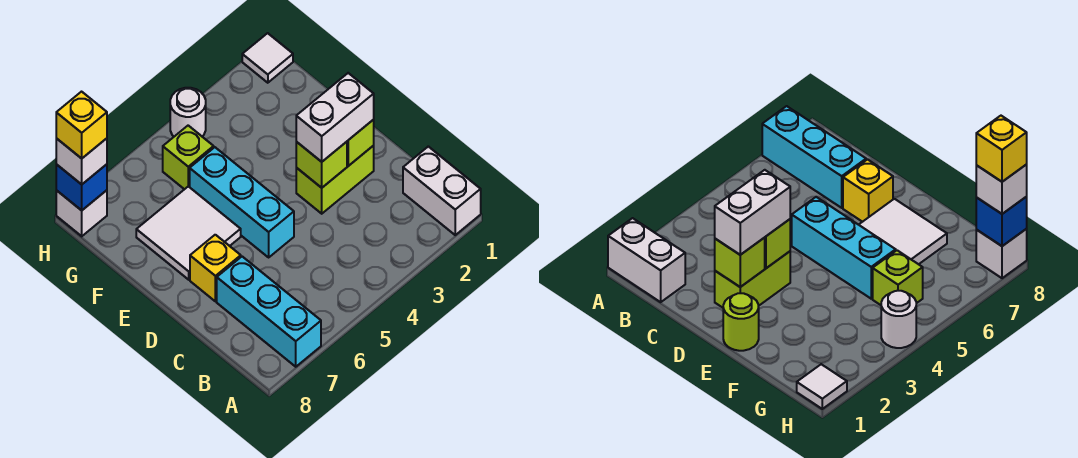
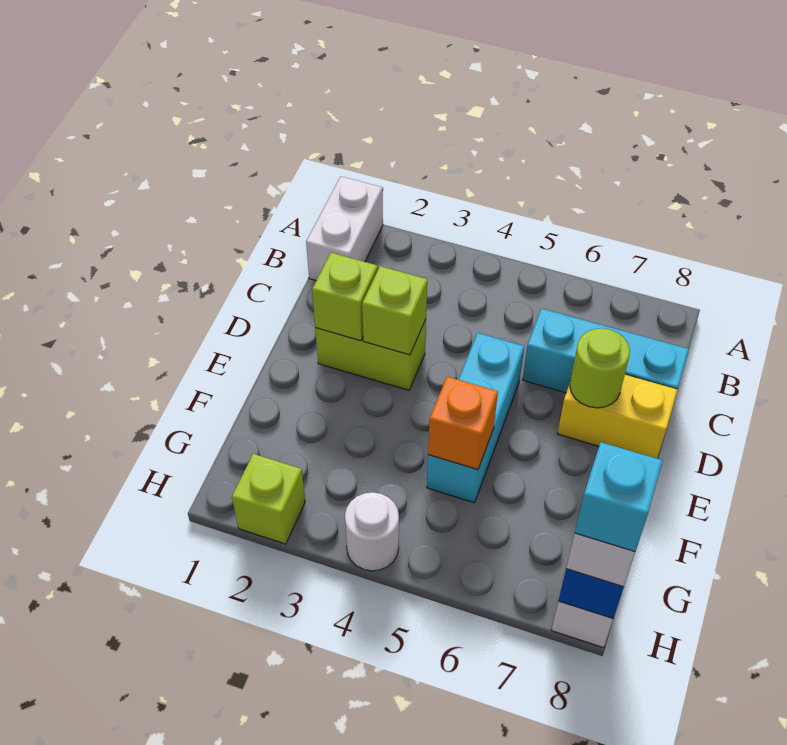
cyan 1x3 brick [217,257,321,367] -> cyan 1x3 brick turned to [523,308,689,393]
white 1x2 brick [296,73,374,162] -> none
yellow 1x1 brick [190,235,241,301] -> yellow 1x2 brick [557,375,678,459]
lime 1x1 round brick [723,293,759,351] -> lime 1x1 round brick moved to [570,328,630,408]
white 2x2 tile [136,186,241,280] -> none
none -> orange 1x1 brick [428,377,498,470]
lime 1x1 brick [163,126,214,189] -> lime 1x1 brick moved to [232,454,305,544]
white 1x1 tile [242,33,293,83] -> none
yellow 1x1 brick [56,92,107,158] -> cyan 1x1 brick [575,442,663,552]

